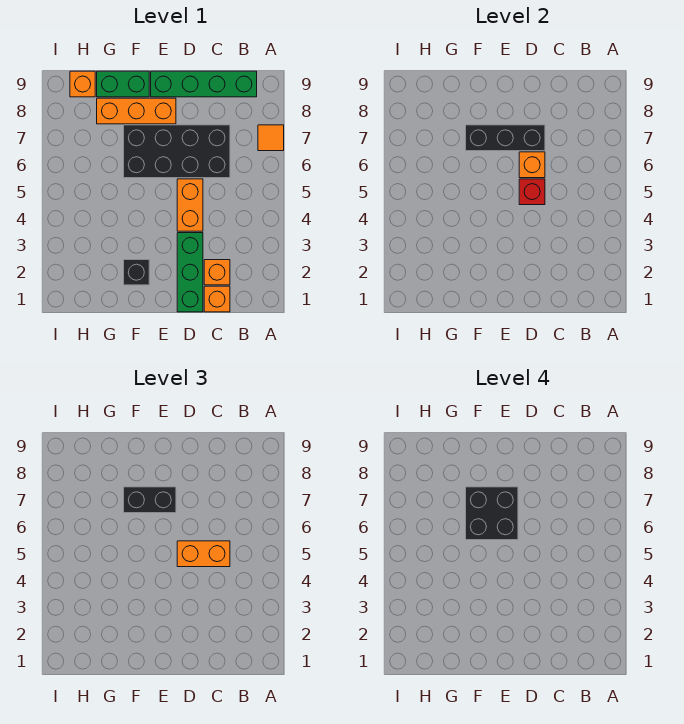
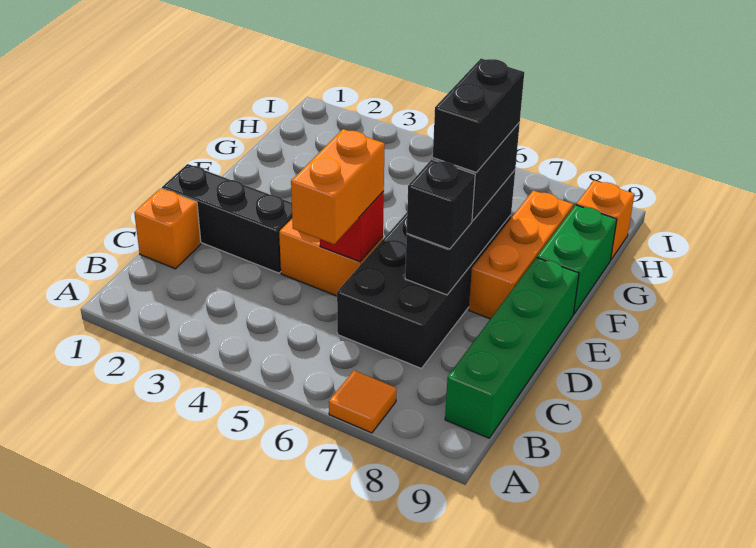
orange 1x1 brick [204,260,230,285] -> none
green 1x3 brick [177,233,203,312] -> black 1x3 brick [162,164,292,273]
orange 1x1 brick [519,152,545,178] -> none
black 2x2 brick [466,487,518,540] -> black 1x2 brick [433,59,524,172]
black 1x1 brick [124,260,149,285] -> black 1x1 brick moved to [407,159,475,249]

